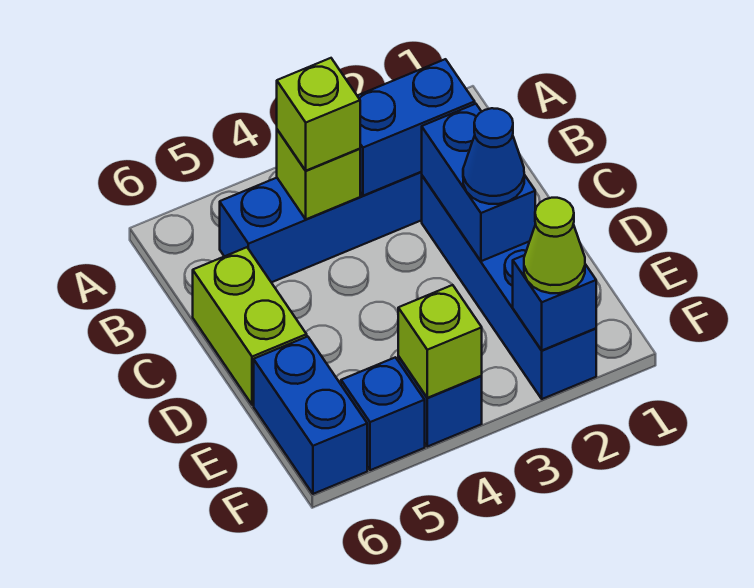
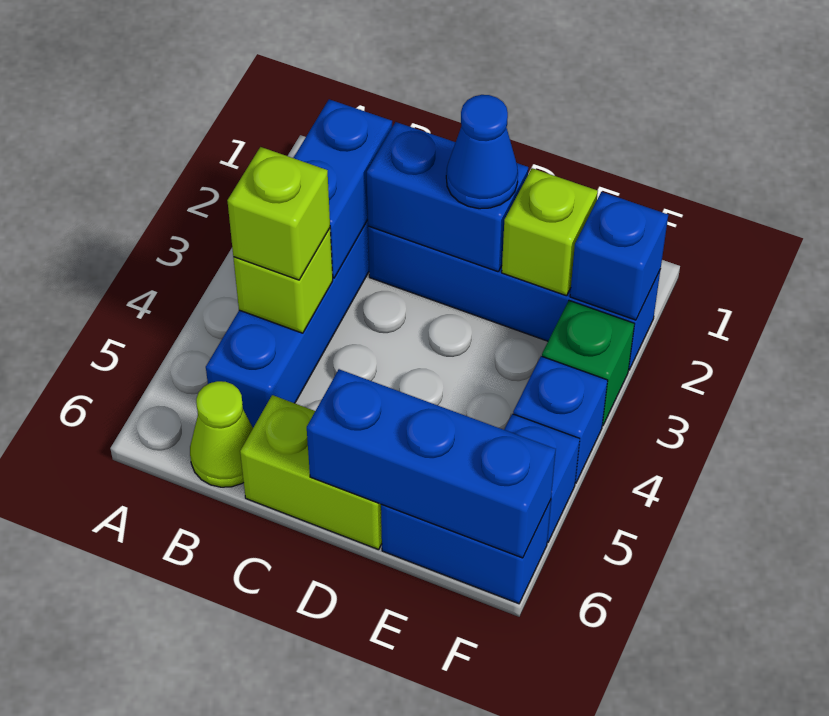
none -> blue 1x3 brick [307,369,556,558]
lime 1x1 cone [524,198,585,293] -> lime 1x1 cone moved to [190,381,253,487]
none -> green 1x1 brick [542,301,634,426]
lime 1x1 brick [398,285,482,398] -> lime 1x1 brick moved to [502,168,598,296]

